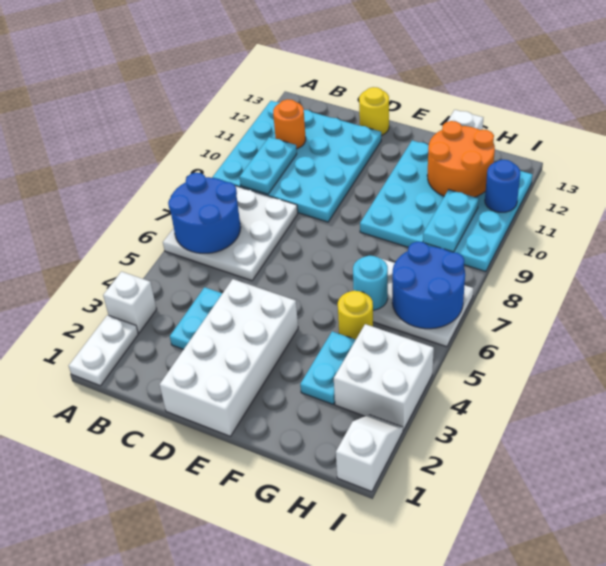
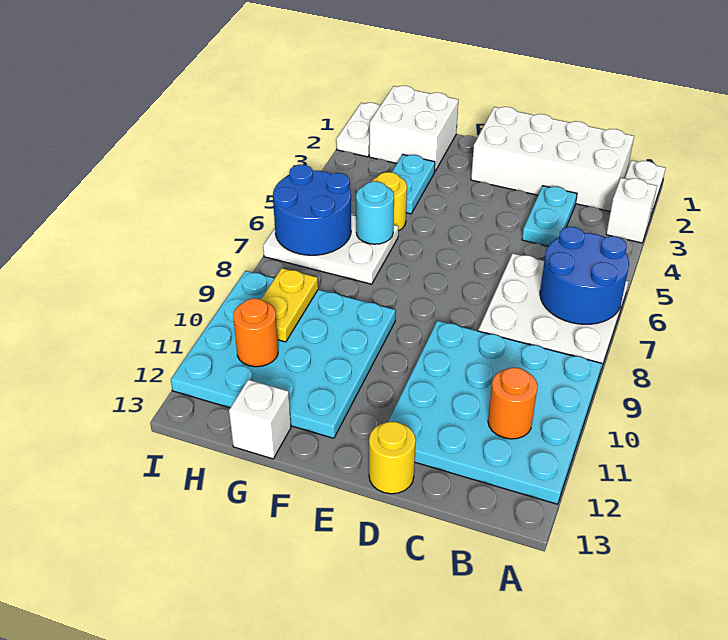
cyan 1x2 plate [240,137,297,194] -> none
white 2x4 brick [160,279,298,436] -> white 2x4 brick turned to [471,107,634,212]
orange 2x2 round brick [427,121,495,197] -> orange 1x1 round brick [233,298,278,367]
white 2x2 brick [334,324,434,430] -> white 2x2 brick moved to [369,86,458,171]
cyan 1x2 plate [423,190,479,252] -> yellow 1x2 plate [261,268,318,342]
white 1x2 slope [336,415,403,492] -> white 1x2 plate [336,103,380,157]
blue 1x1 round brick [485,160,520,212] -> none

